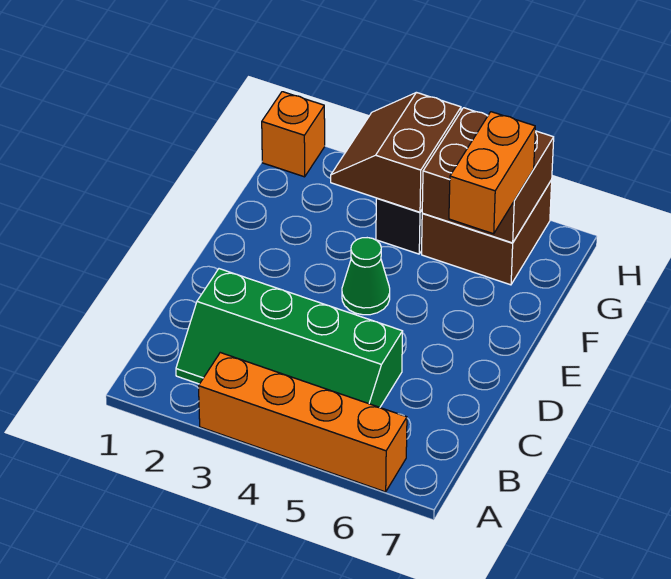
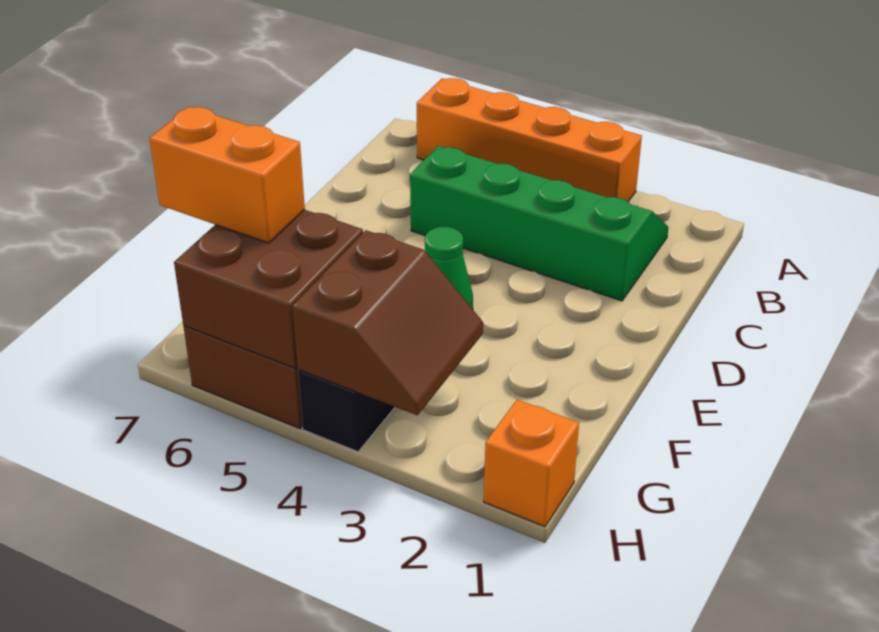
orange 1x2 brick [449,112,535,234] -> orange 1x2 brick turned to [150,107,305,243]

